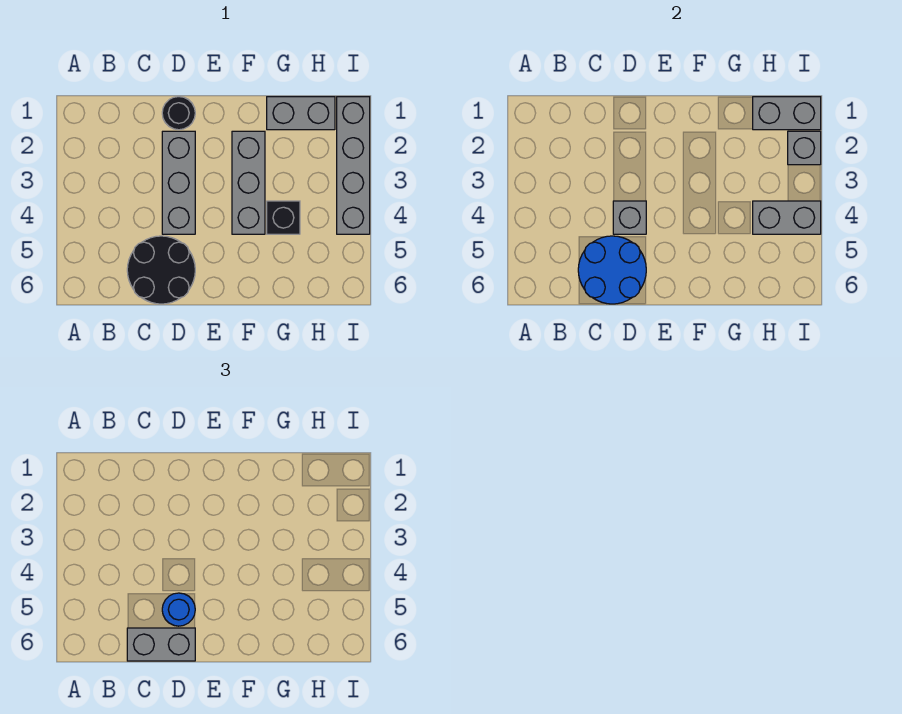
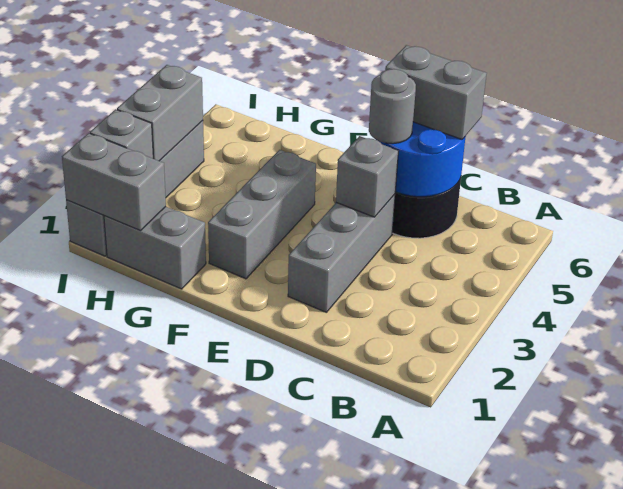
black 1x1 round brick [162,97,195,130] -> none
blue 1x1 round brick [162,593,195,626] -> grey 1x1 round brick [369,69,416,144]
black 1x1 brick [267,201,300,234] -> none
grey 1x2 brick [753,201,821,234] -> grey 1x2 brick turned to [117,65,203,161]

